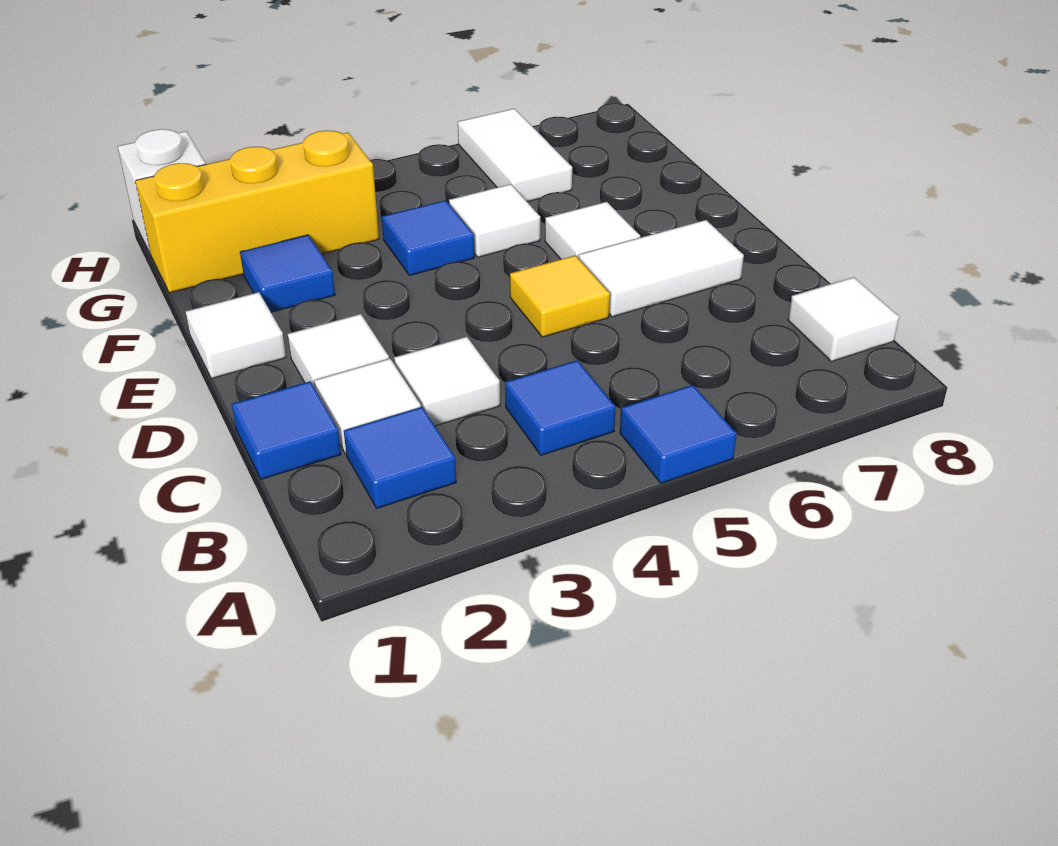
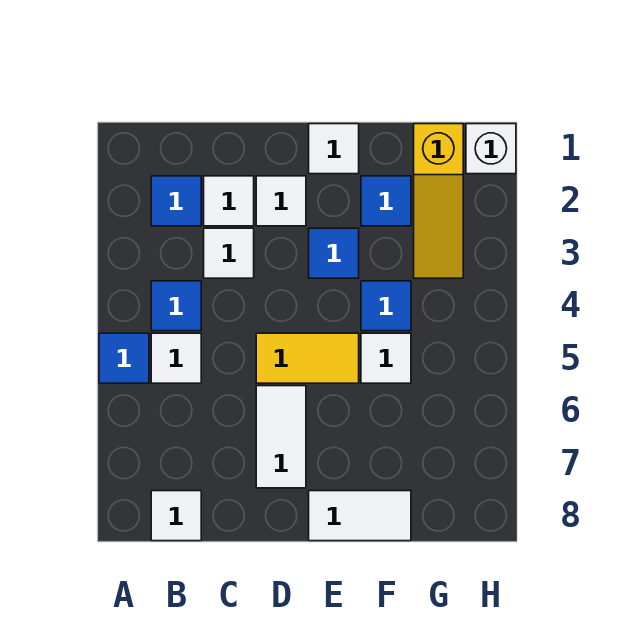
blue 1x1 tile [232,381,341,479] -> blue 1x1 tile moved to [309,228,359,278]
yellow 1x1 tile [510,255,610,337] -> yellow 1x2 tile [256,333,359,383]
white 1x1 tile [545,202,640,259] -> white 1x1 tile moved to [151,333,201,383]
yellow 1x3 brick [135,131,379,293] -> yellow 1x3 slope [414,124,463,278]
white 1x2 tile [458,109,572,202] -> white 1x2 tile moved to [309,491,411,541]

